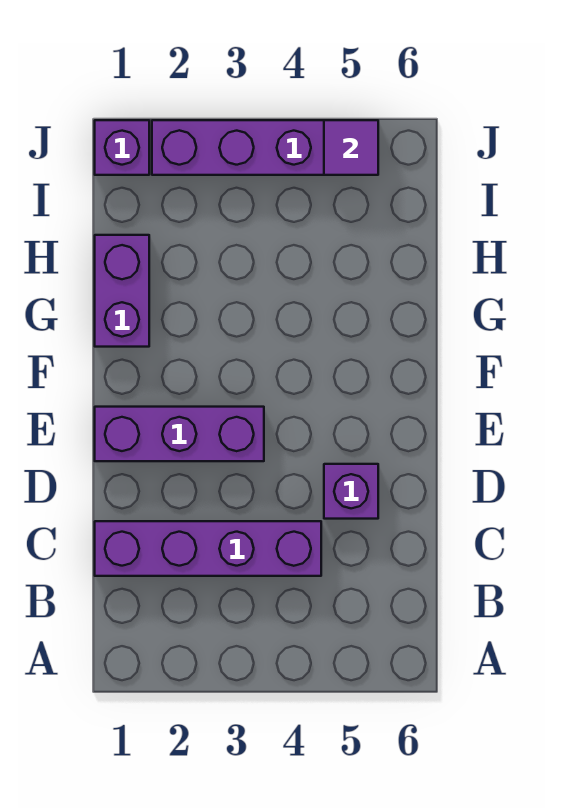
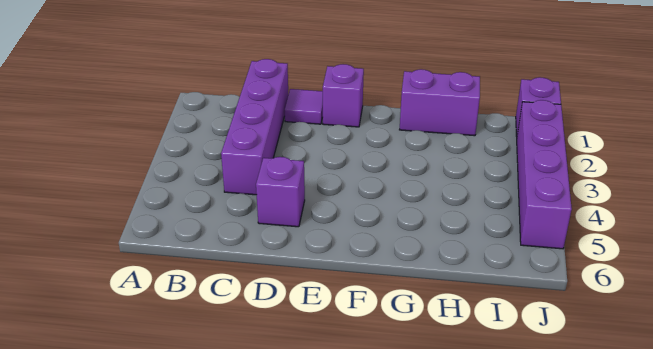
purple 1x3 brick [95,407,264,461] -> purple 1x1 brick [323,64,364,127]
purple 1x1 tile [324,120,378,175] -> purple 1x1 tile moved to [285,89,323,124]

